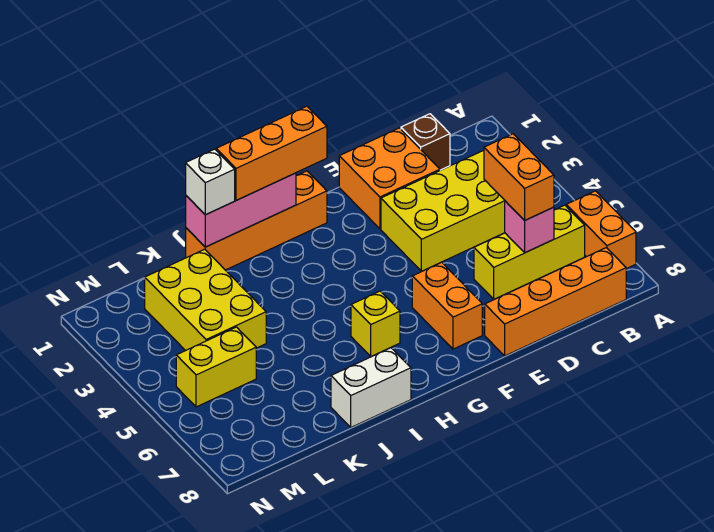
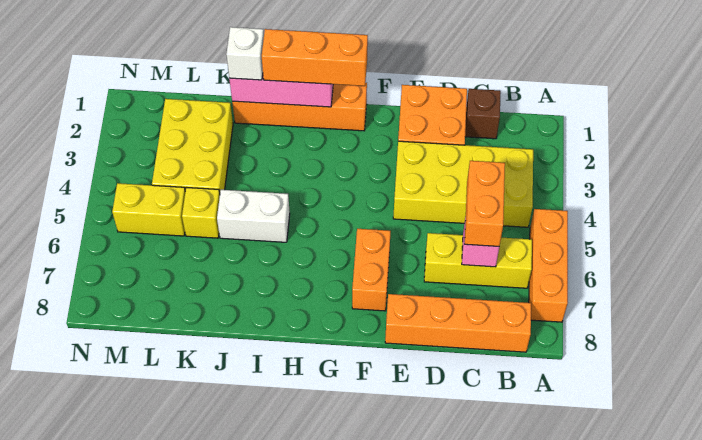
orange 1x2 brick [566,191,636,269] -> orange 1x3 brick [529,209,568,322]
yellow 1x1 brick [351,291,400,357] -> yellow 1x1 brick moved to [182,187,220,238]
white 1x2 brick [331,348,411,427] -> white 1x2 brick moved to [217,190,290,242]

